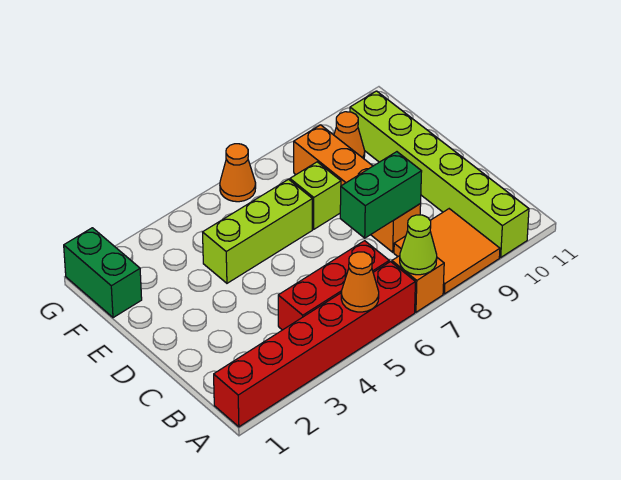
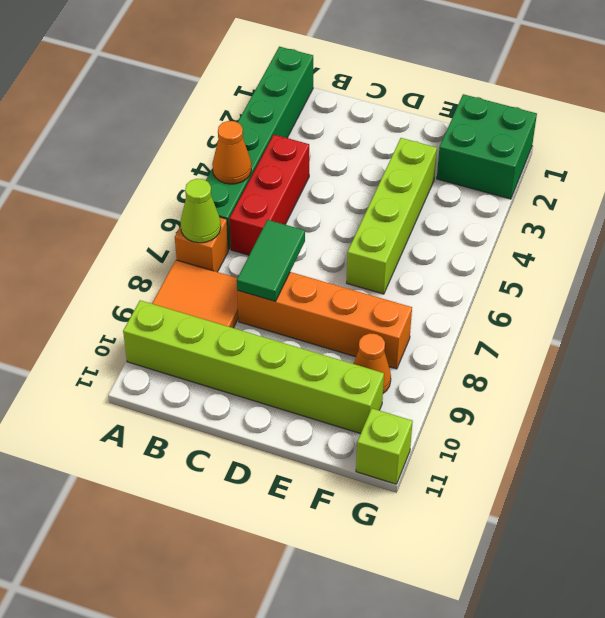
red 1x6 brick [214,262,415,427] -> green 1x6 brick [206,47,313,249]
green 1x2 brick [340,152,422,238] -> green 1x2 tile [237,220,305,301]
lime 1x3 brick [203,179,312,283] -> lime 1x4 brick [347,138,437,294]
lime 1x1 brick [290,162,341,229] -> lime 1x1 brick moved to [356,408,413,484]
green 1x2 brick [64,228,142,318] -> green 2x2 brick [437,94,537,199]
orange 1x1 cone [220,144,256,202] -> none

